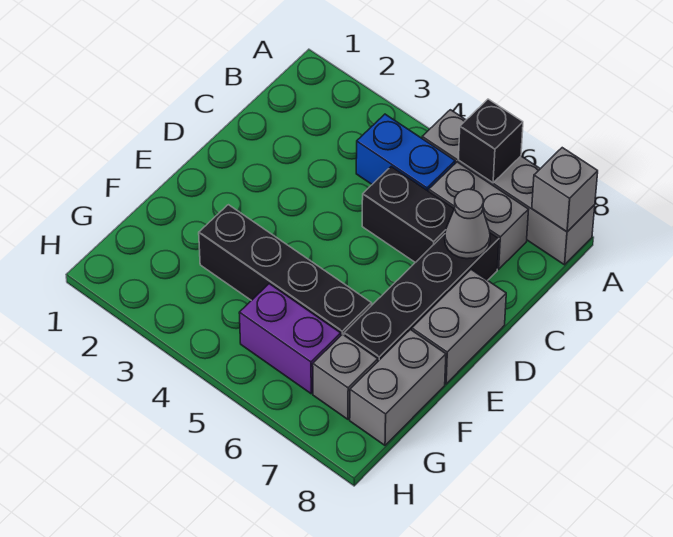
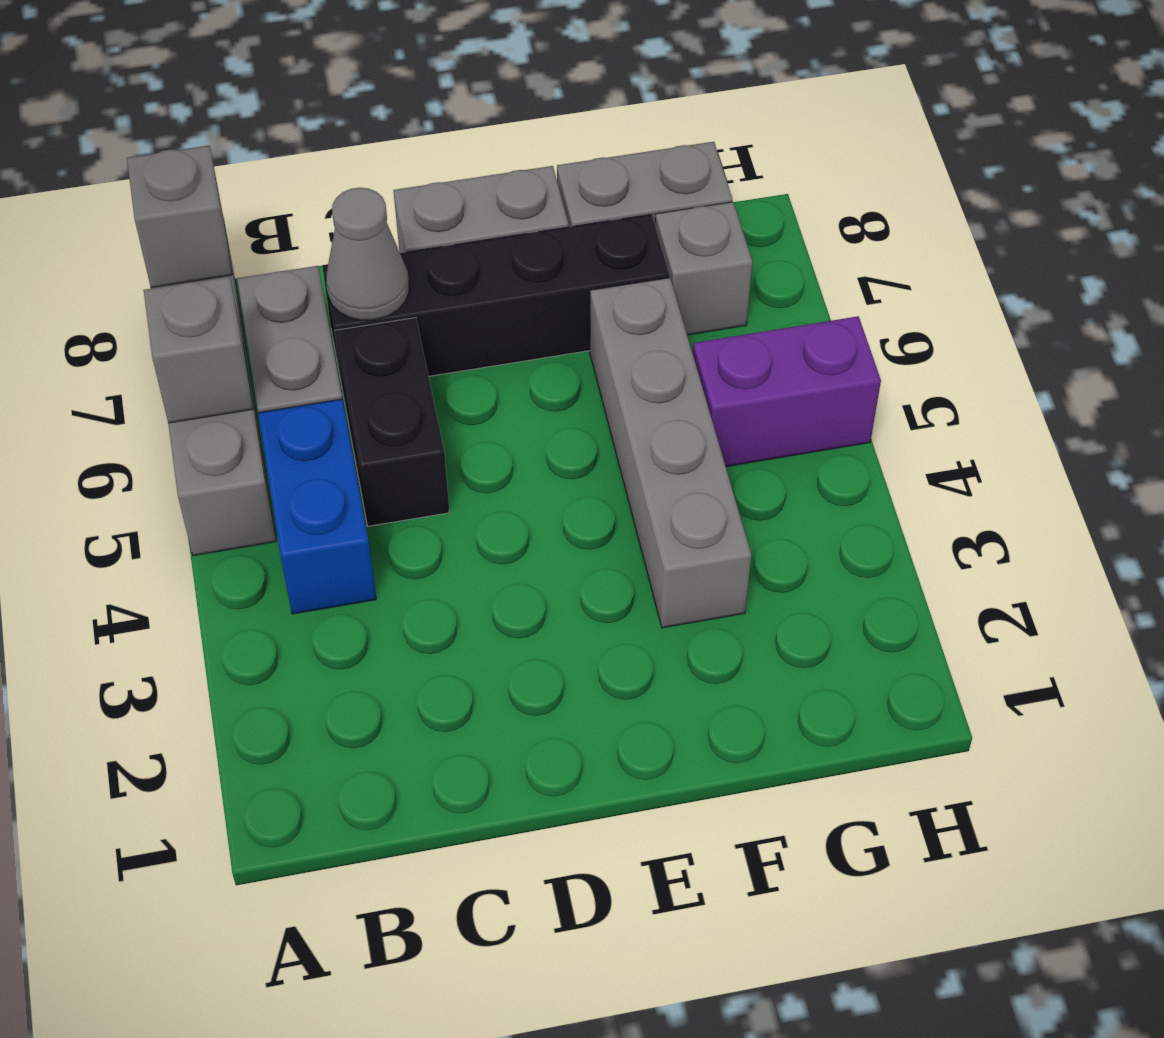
black 1x1 brick [458,99,523,183] -> grey 1x1 brick [144,277,253,423]
black 1x4 brick [199,205,372,335] -> grey 1x4 brick [590,278,751,628]
purple 1x2 brick [239,284,341,394] -> purple 1x2 brick turned to [693,316,881,467]

